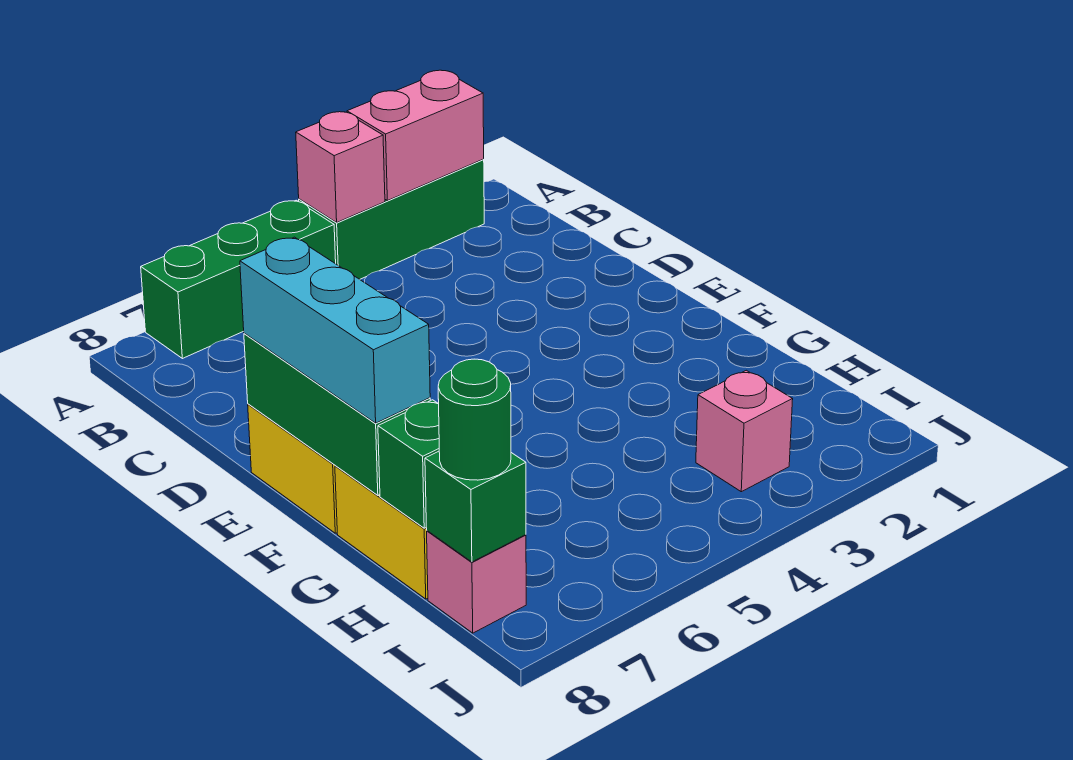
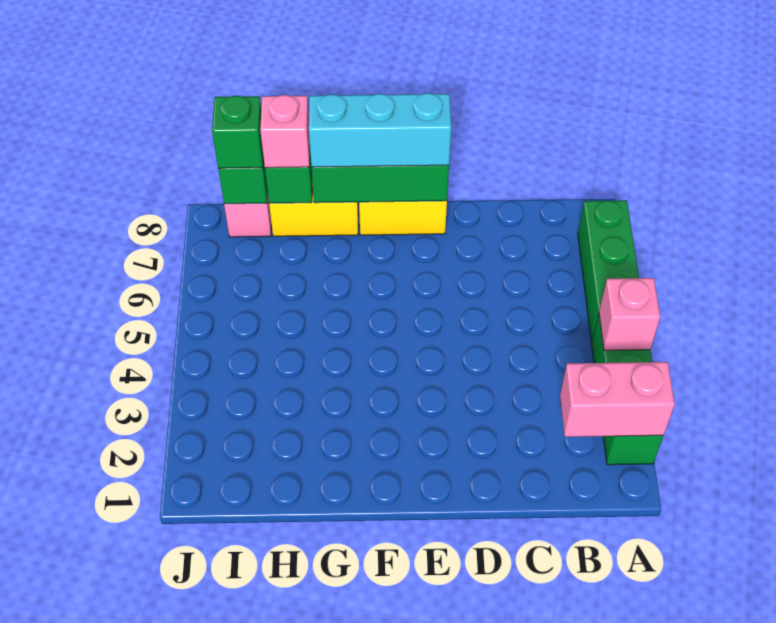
pink 1x2 brick [347,70,484,201] -> pink 1x2 brick turned to [560,362,675,437]
pink 1x1 brick [696,370,793,492] -> pink 1x1 brick moved to [260,95,310,168]
green 1x1 round brick [438,359,511,480] -> green 1x1 brick [212,96,263,169]

